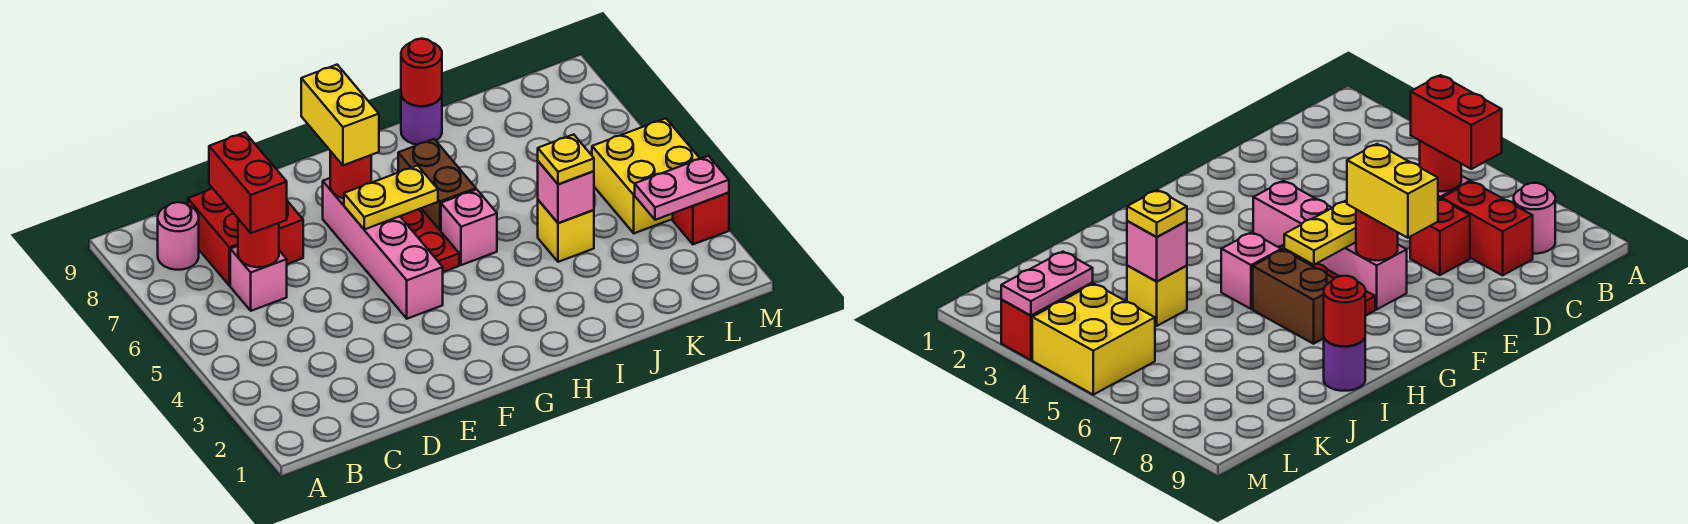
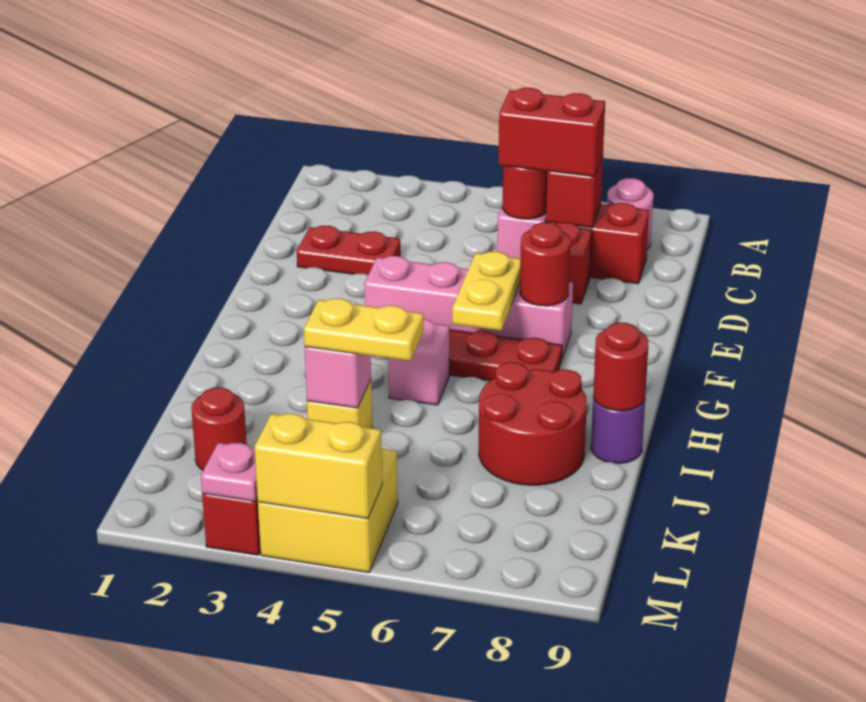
none -> red 1x1 brick [546,155,603,228]
none -> red 1x2 plate [297,226,400,275]
yellow 1x2 brick [301,65,379,165] -> yellow 1x2 brick moved to [254,414,382,519]
brown 1x2 brick [398,139,476,231] -> none
none -> red 2x2 round brick [479,362,587,485]
yellow 1x1 plate [538,134,594,184] -> yellow 1x2 plate [304,298,424,361]
none -> red 1x1 round brick [191,388,247,470]
pink 1x2 plate [635,156,729,220] -> pink 1x1 plate [201,443,257,501]

